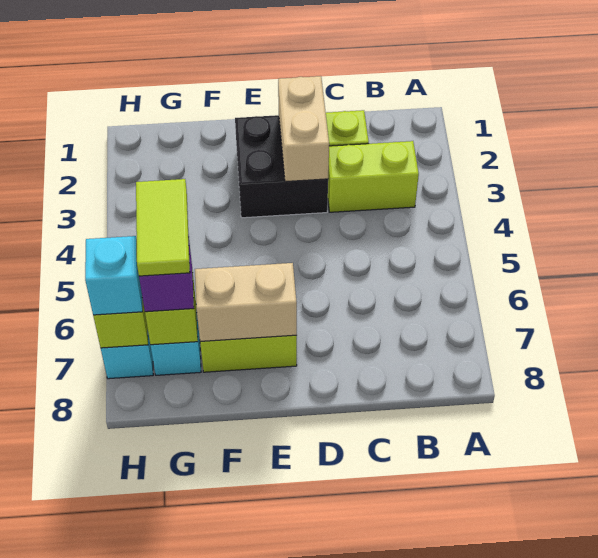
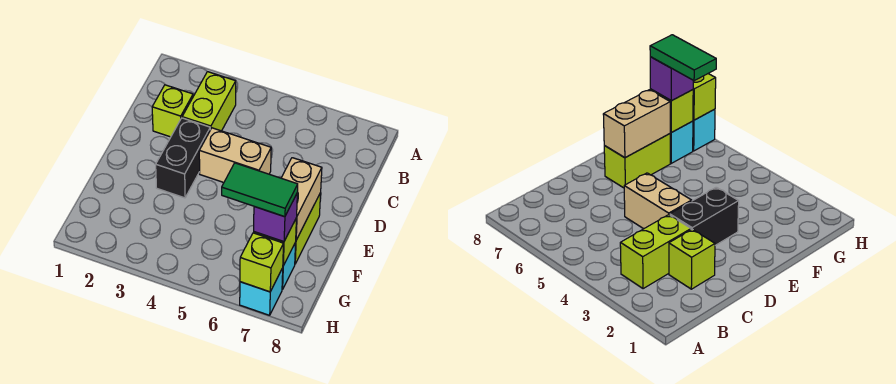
black 2x2 brick [235,115,328,218] -> black 1x2 brick [156,118,210,198]
tan 1x2 brick [278,76,329,182] -> tan 1x2 brick moved to [199,128,271,183]
lime 1x2 tile [136,179,190,276] -> green 1x2 tile [222,163,298,217]
cyan 1x1 brick [85,236,142,315] -> none

